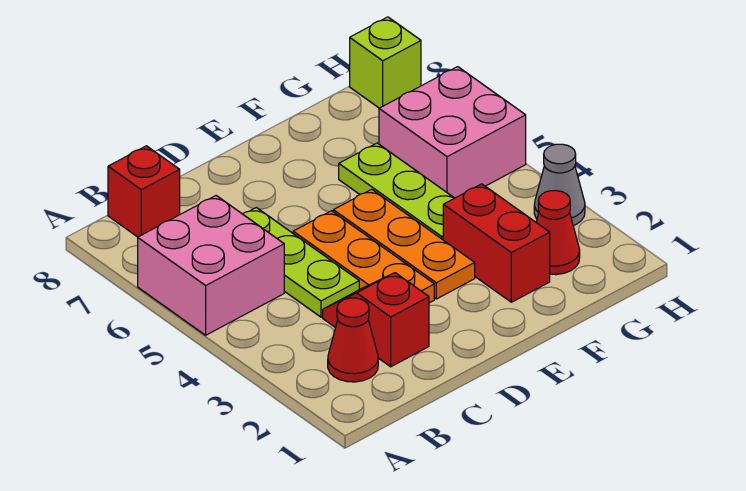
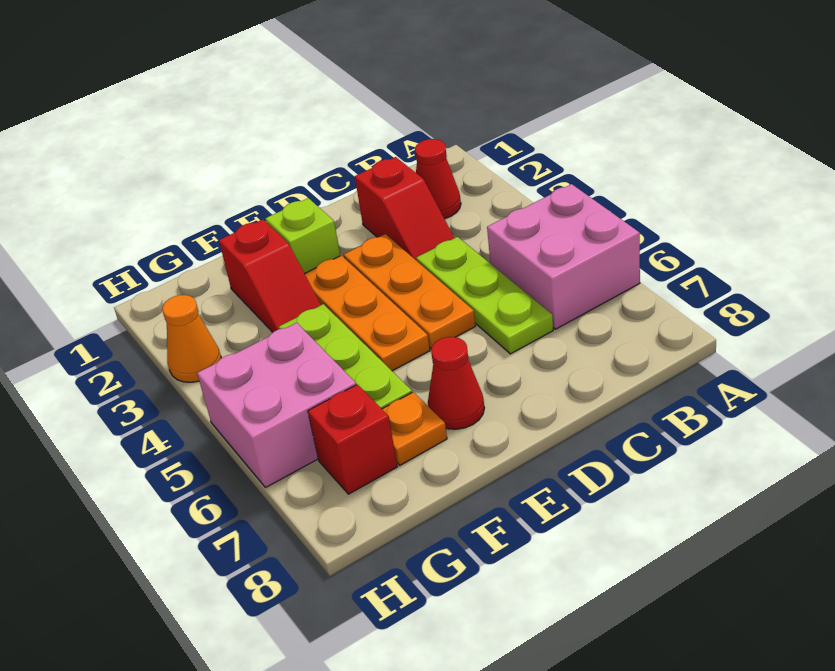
red 1x1 brick [108,146,180,237] -> red 1x1 brick moved to [308,384,397,494]
red 1x2 brick [443,184,550,302] -> red 1x2 slope [219,220,321,332]
none -> orange 1x1 plate [382,392,447,465]
red 1x1 cone [536,191,580,275] -> red 1x1 cone moved to [428,337,484,429]
grey 1x1 cone [534,144,585,226] -> orange 1x1 cone [162,295,221,382]
lime 1x1 brick [350,17,421,108] -> lime 1x1 brick moved to [265,198,340,273]

